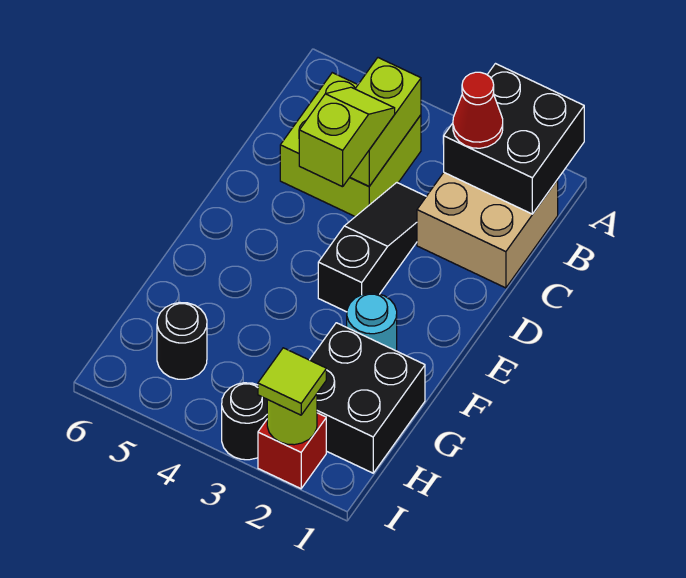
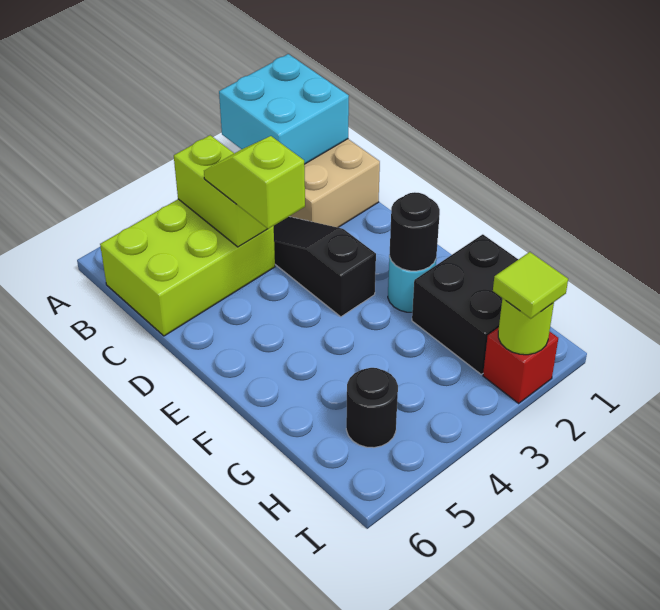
black 2x2 brick [444,64,584,214] -> cyan 2x2 brick [219,54,349,164]
red 1x1 cone [453,72,503,148] -> none
lime 2x2 brick [280,73,421,217] -> lime 2x3 brick [100,199,275,336]
black 1x1 round brick [222,383,267,460] -> black 1x1 round brick moved to [389,192,440,271]

